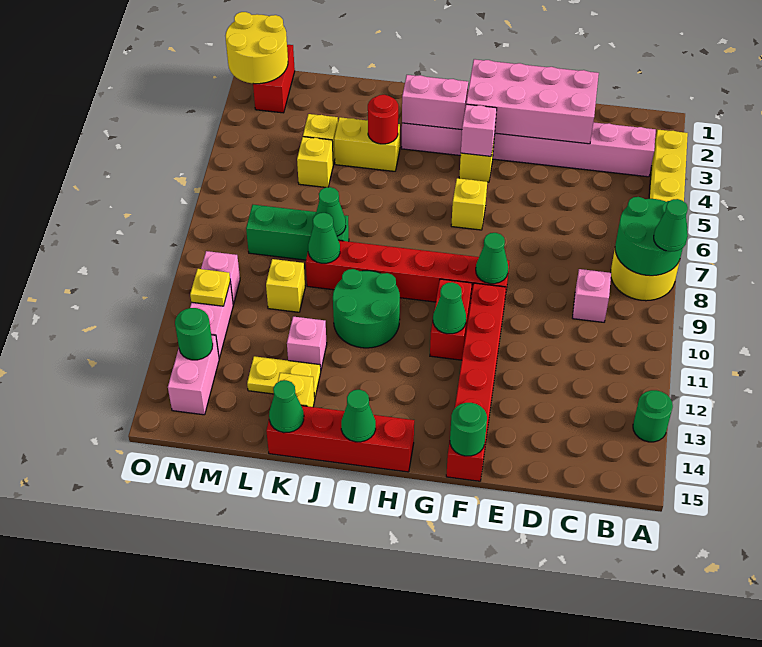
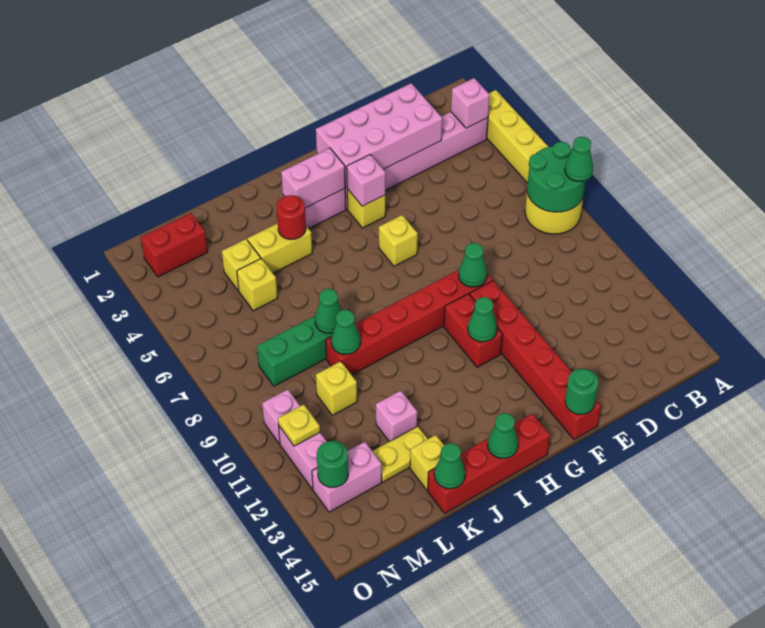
green 1x1 round brick [633,390,673,442] -> none
pink 1x1 brick [573,269,611,322] -> pink 1x1 brick moved to [451,78,490,128]
green 2x2 round brick [333,269,400,348] -> none
red 1x2 brick [253,45,295,113] -> red 1x2 brick turned to [141,213,207,277]
yellow 2x2 round brick [225,12,288,84] -> none
pink 1x2 brick [168,335,219,415] -> pink 1x2 brick turned to [312,442,382,512]

